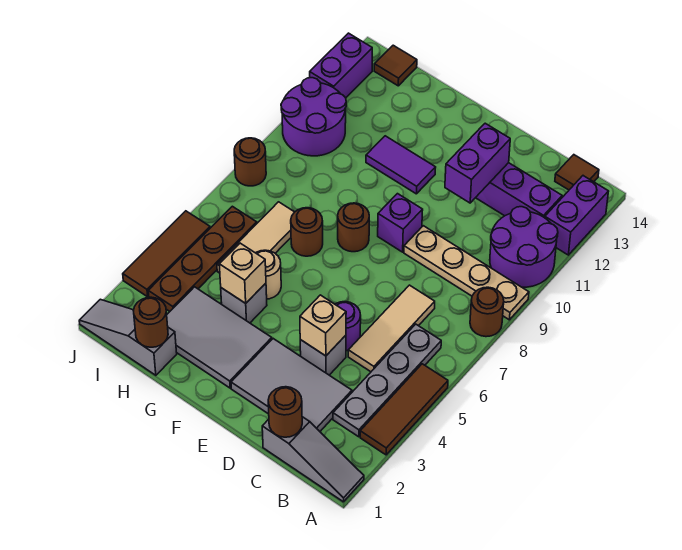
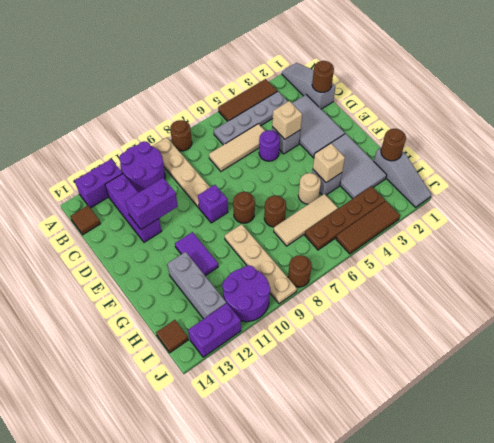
none -> tan 1x4 plate [225,224,297,304]
none -> grey 1x3 brick [167,252,226,319]

